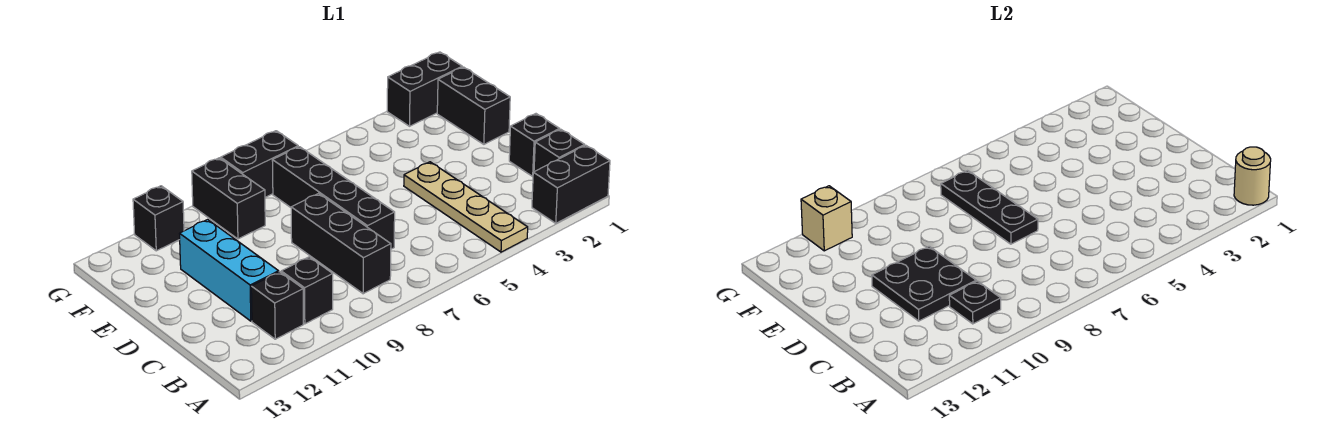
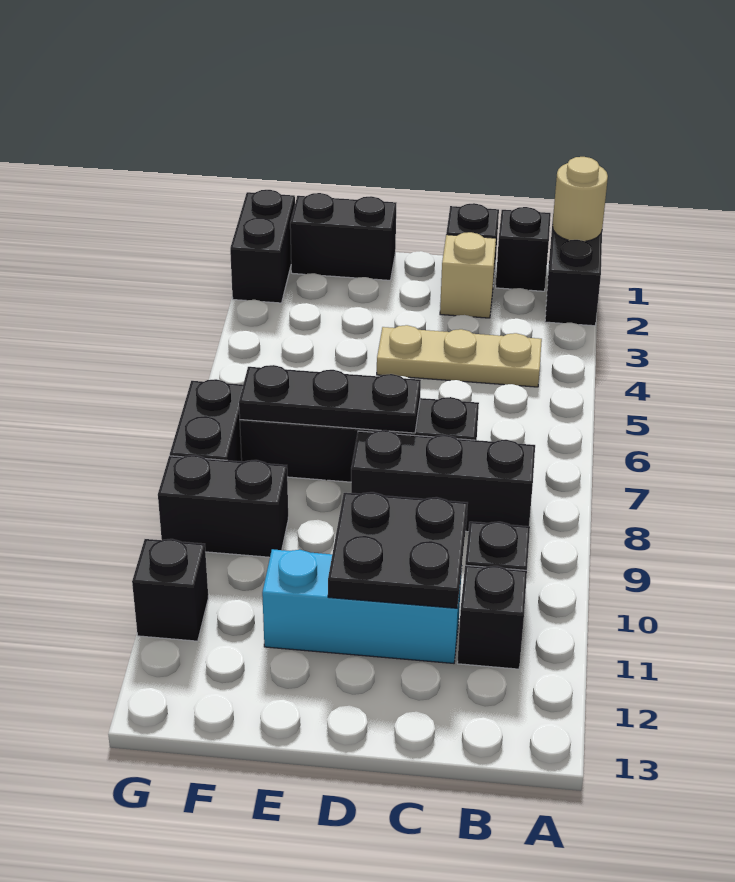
tan 1x4 plate [404,162,528,252] -> tan 1x3 plate [377,325,542,387]
black 1x1 plate [949,281,1001,324] -> none
tan 1x1 brick [801,186,852,251] -> tan 1x1 brick moved to [440,232,496,318]

